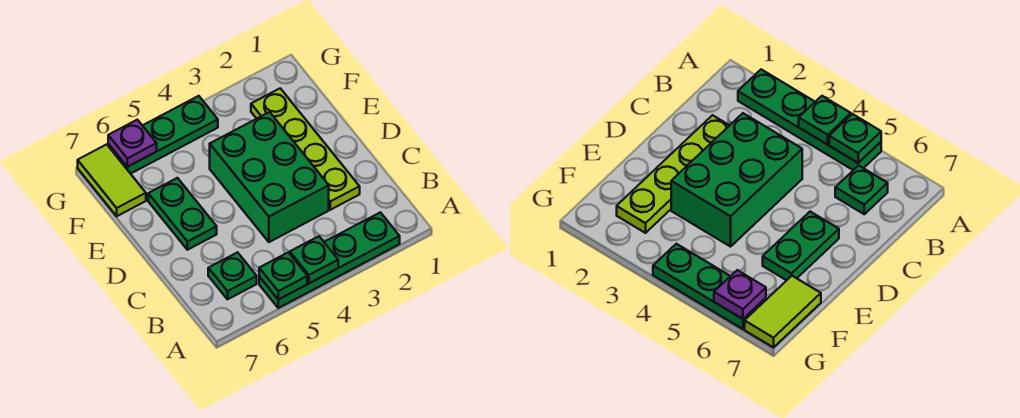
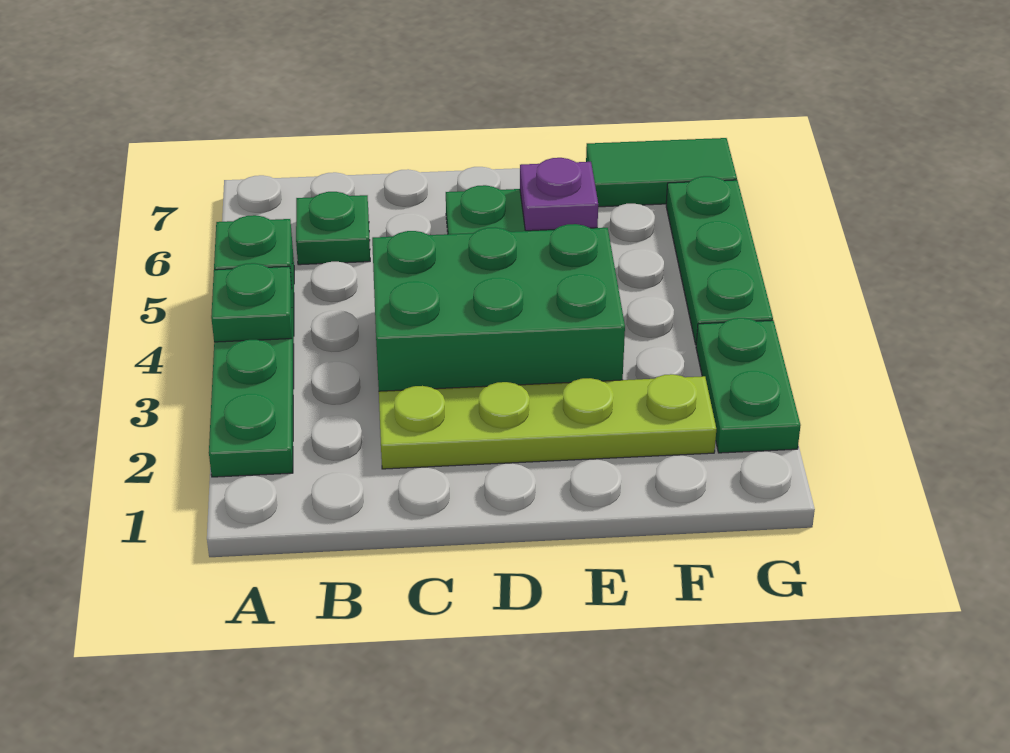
lime 1x2 tile [78,144,146,216] -> green 1x2 tile [586,138,737,207]
none -> green 1x2 plate [696,318,801,453]
purple 1x1 plate [108,120,157,167] -> purple 1x1 plate moved to [520,158,598,231]

